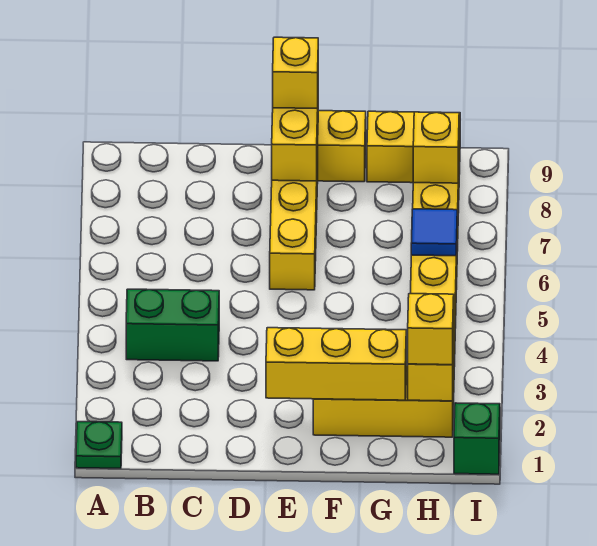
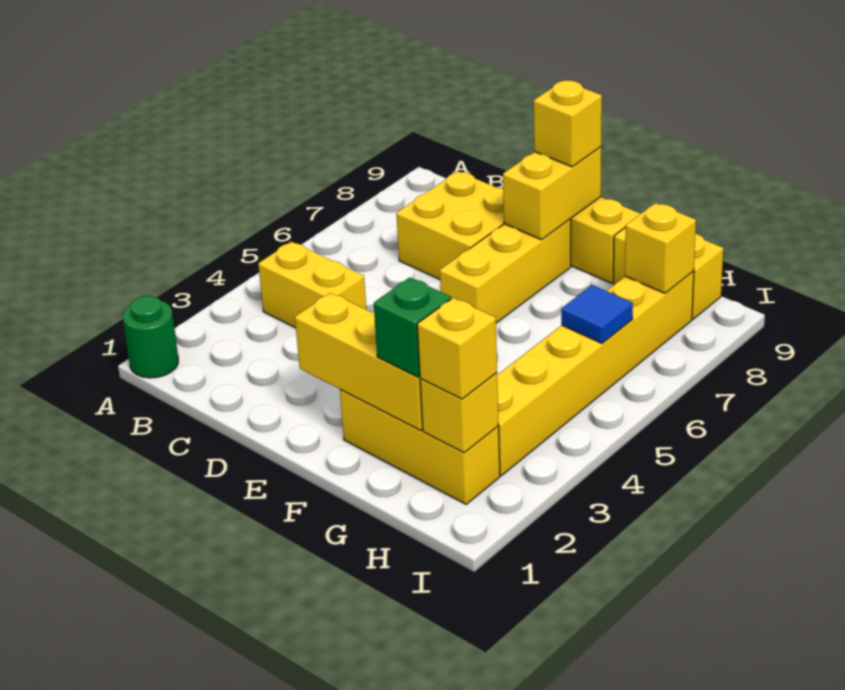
green 1x1 plate [76,422,122,468] -> green 1x1 round brick [123,296,178,378]
green 1x2 brick [126,289,219,361] -> yellow 1x2 brick [258,242,366,328]
none -> yellow 2x2 brick [396,171,504,279]
green 1x1 brick [454,403,500,474] -> green 1x1 brick moved to [374,278,451,377]

